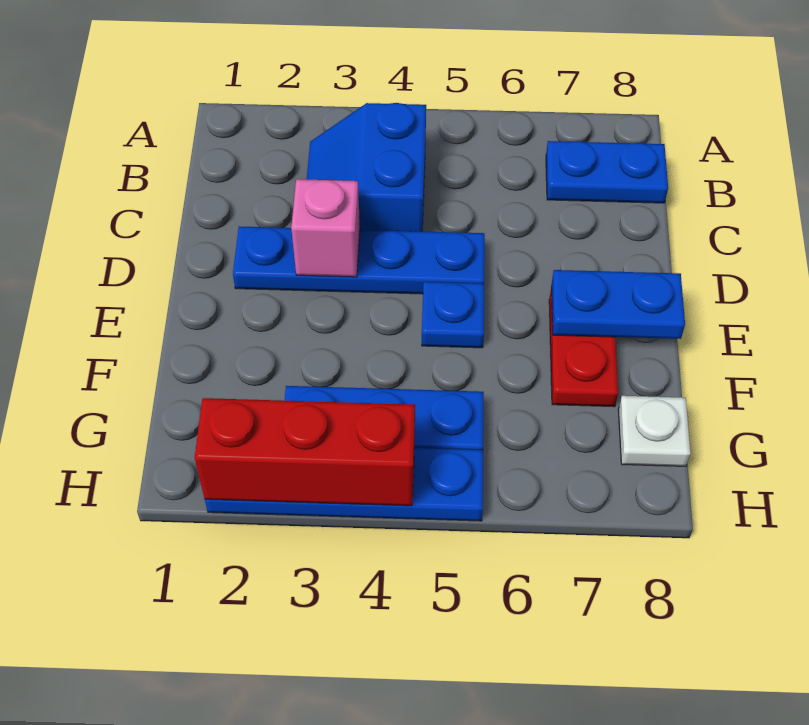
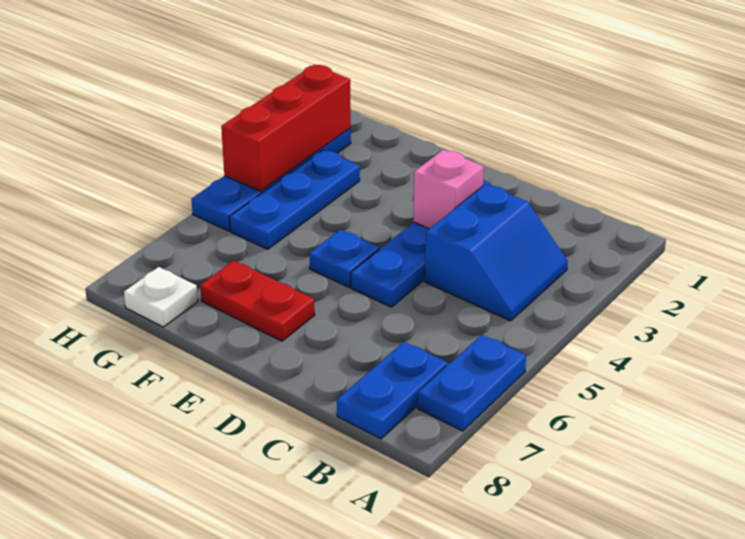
blue 2x2 slope [307,103,426,231] -> blue 2x2 slope turned to [425,184,568,321]
blue 1x2 plate [551,270,685,339] -> blue 1x2 plate moved to [418,335,526,431]

